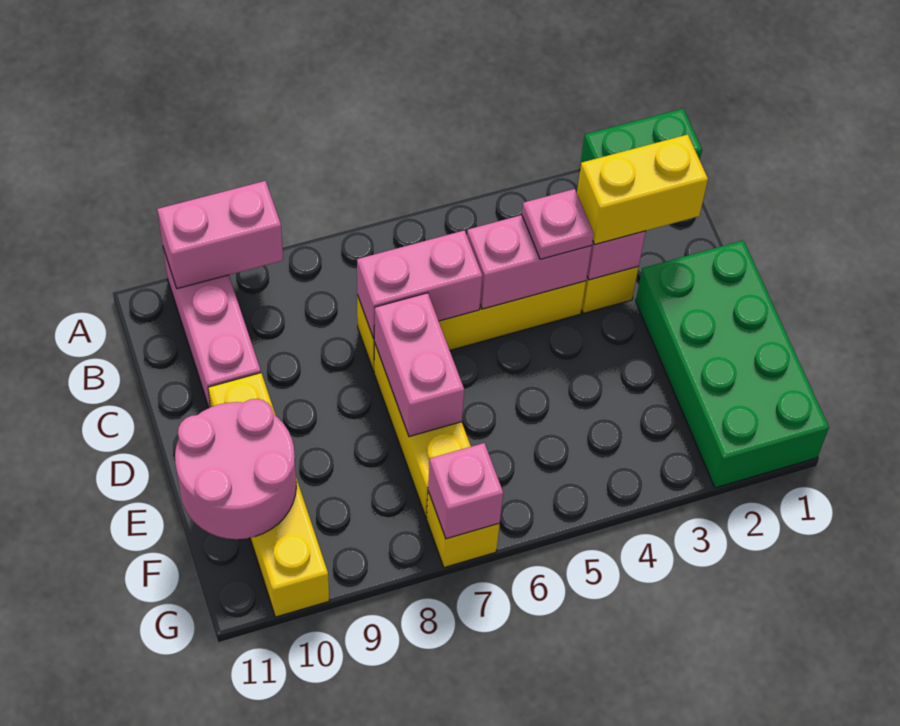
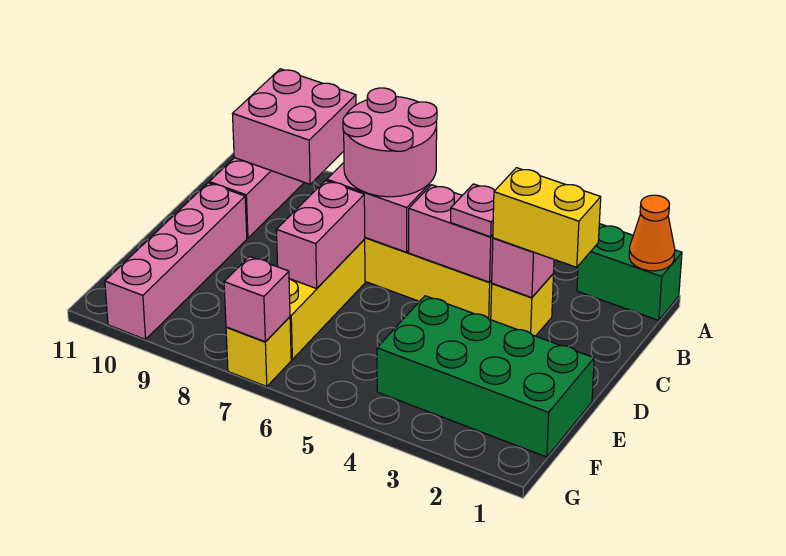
none -> orange 1x1 cone [629,195,675,271]
pink 1x2 brick [157,181,283,289] -> pink 2x2 brick [232,69,356,184]
green 2x4 brick [636,240,829,488] -> green 2x4 brick turned to [377,296,594,457]
yellow 1x4 brick [208,373,329,617] -> pink 1x4 brick [105,183,247,339]
pink 2x2 round brick [175,399,296,539] -> pink 2x2 round brick moved to [343,88,437,197]

